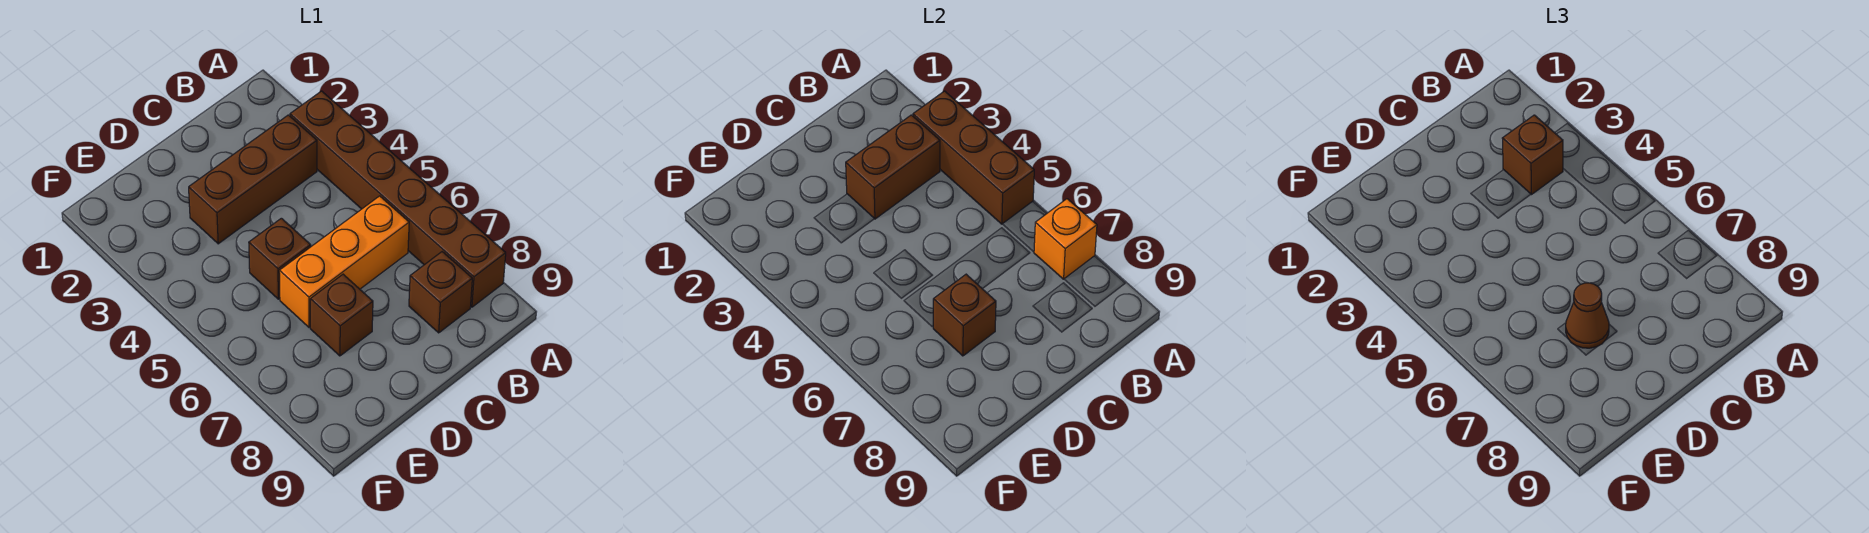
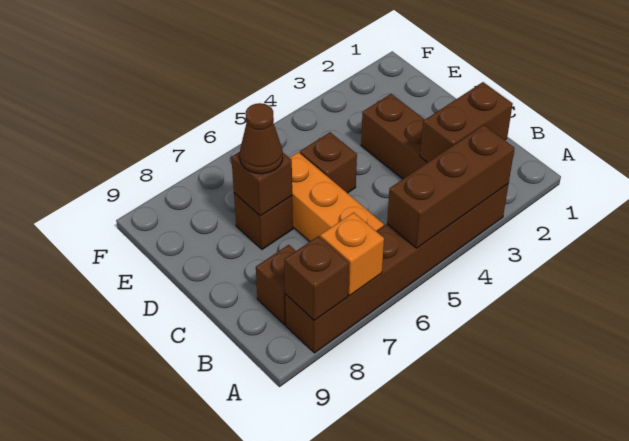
brown 1x2 brick [846,115,940,219] -> brown 1x2 brick turned to [420,82,513,163]
brown 1x1 brick [1502,115,1563,195] -> brown 1x1 brick moved to [284,236,349,321]

